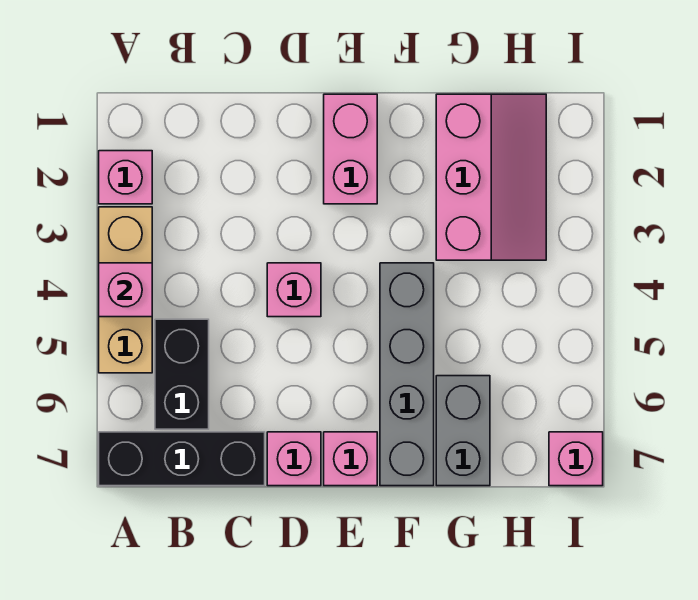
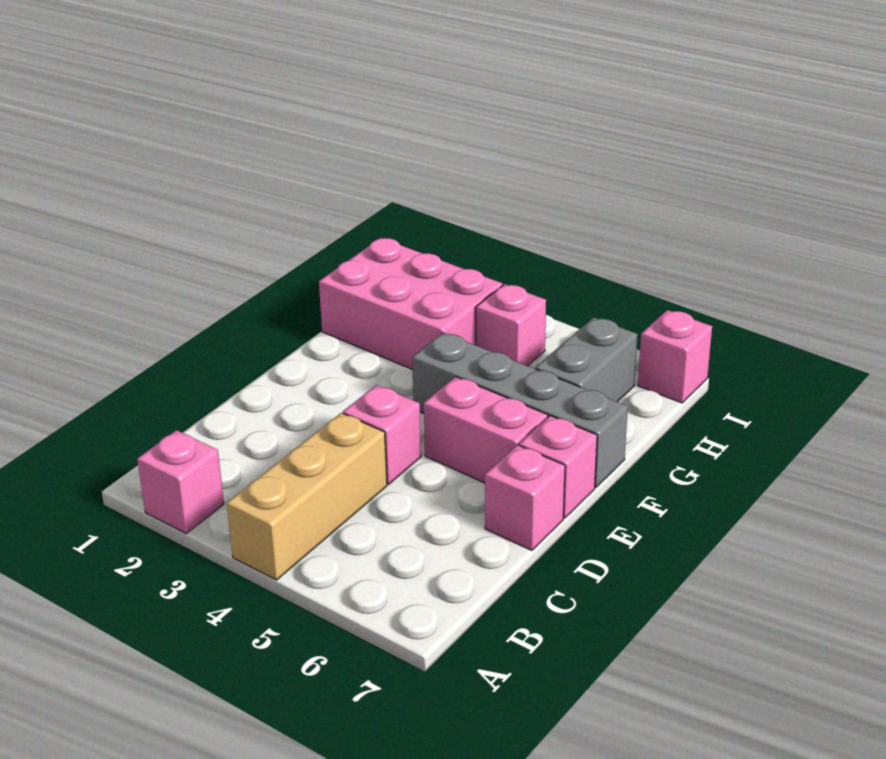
tan 1x3 brick [99,207,152,373] -> tan 1x3 brick turned to [227,413,387,580]
pink 1x1 brick [99,263,152,317] -> pink 1x1 brick moved to [476,284,546,366]
black 1x3 brick [99,432,265,486] -> none
black 1x2 brick [155,319,209,429] -> none
pink 1x2 brick [324,94,377,204] -> pink 1x2 brick moved to [424,377,548,483]
pink 2x3 slope [436,94,546,260] -> pink 2x3 brick [319,238,503,370]
grey 1x2 brick [436,376,490,486] -> grey 1x2 brick turned to [535,317,637,402]

